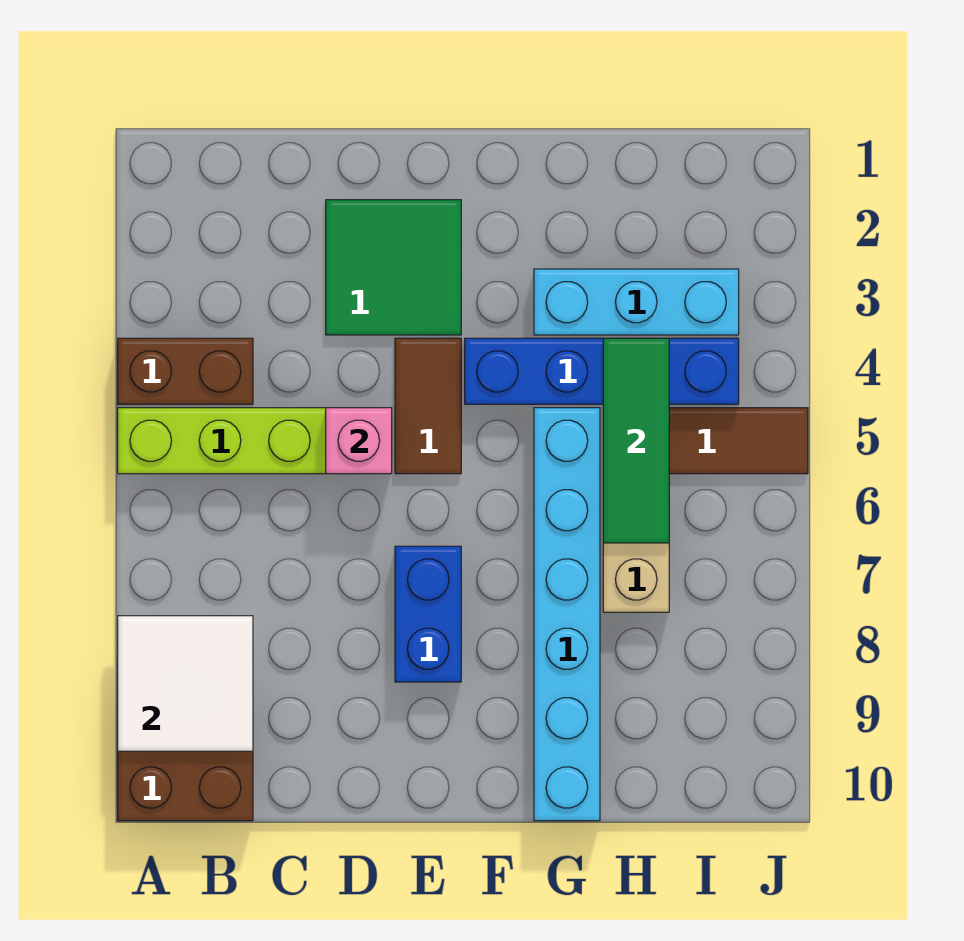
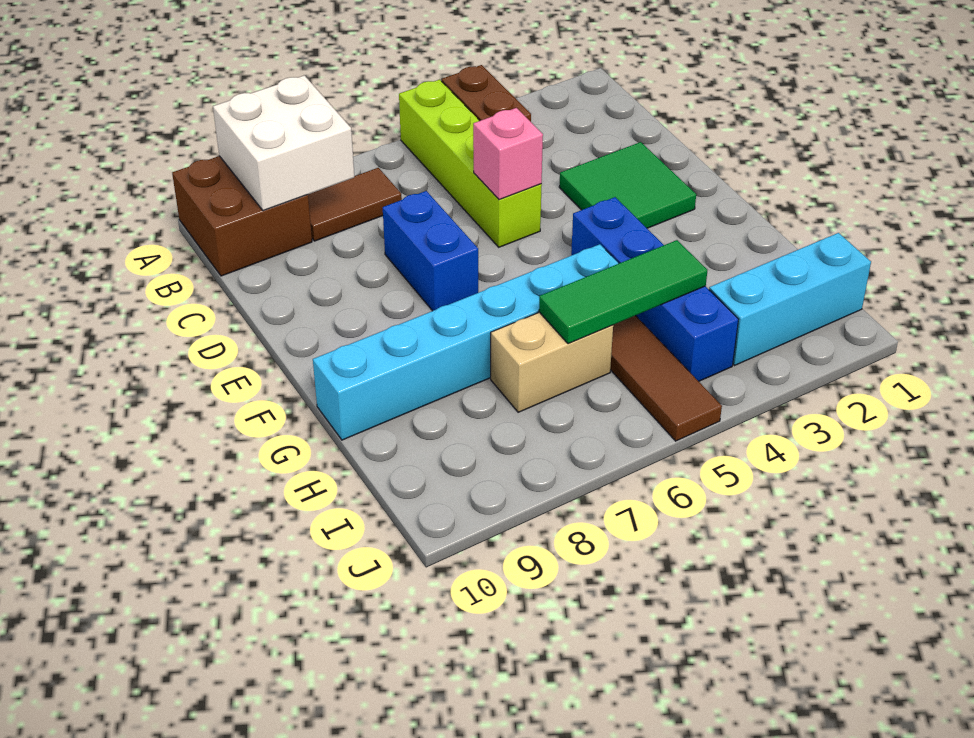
white 2x2 tile [118,616,253,751] -> white 2x2 brick [213,75,354,210]
brown 1x2 tile [395,338,461,474] -> brown 1x2 tile moved to [308,168,402,241]
blue 1x2 brick [395,546,461,682] -> blue 1x2 brick turned to [383,191,478,311]
cyan 1x3 brick [534,269,739,335] -> cyan 1x3 brick turned to [709,233,871,365]

